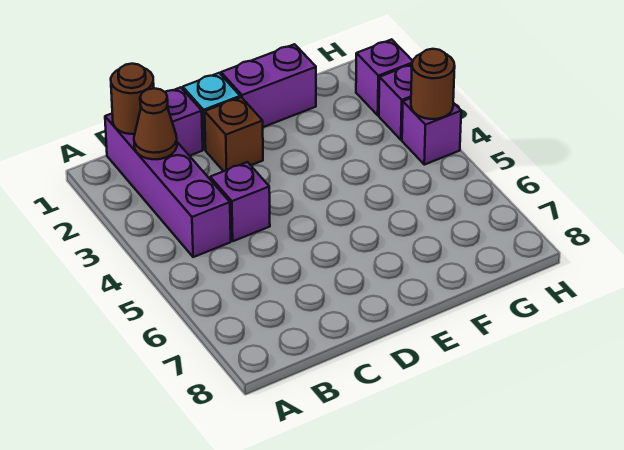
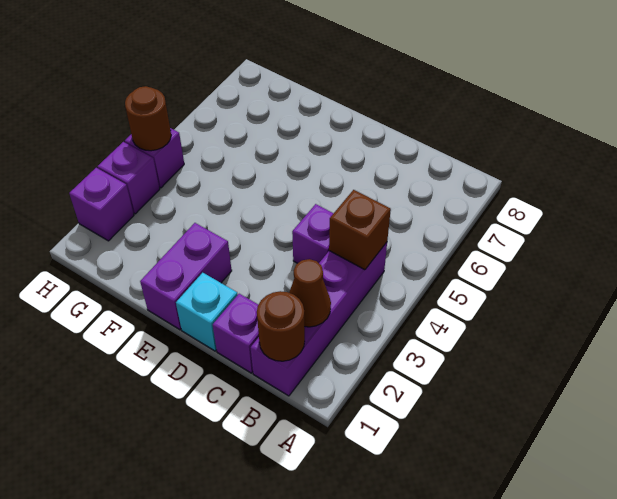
brown 1x1 brick [205,97,263,171] -> brown 1x1 brick moved to [329,190,391,270]
purple 1x2 brick [221,44,316,127] -> purple 1x2 brick turned to [140,223,232,330]

